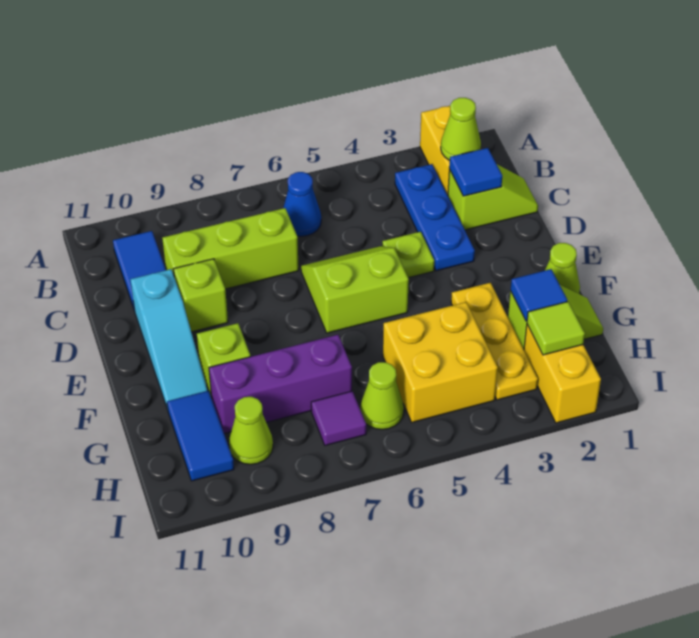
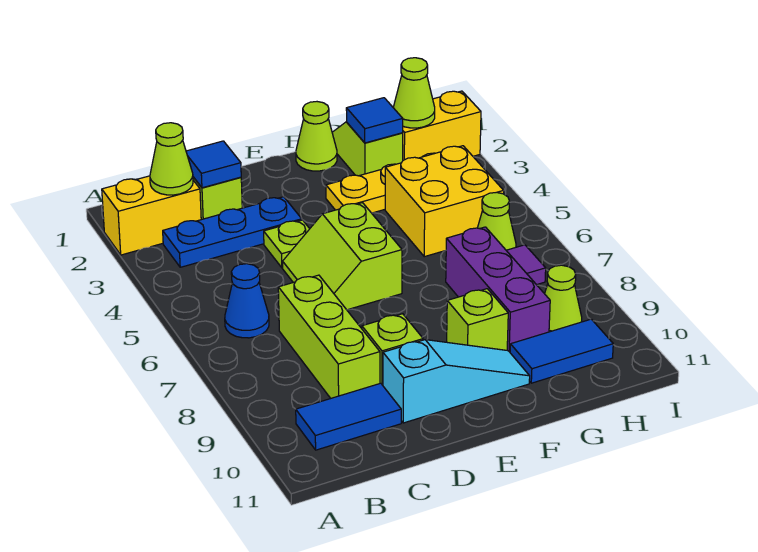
lime 1x1 tile [527,302,585,355] -> lime 1x1 cone [393,58,435,128]

